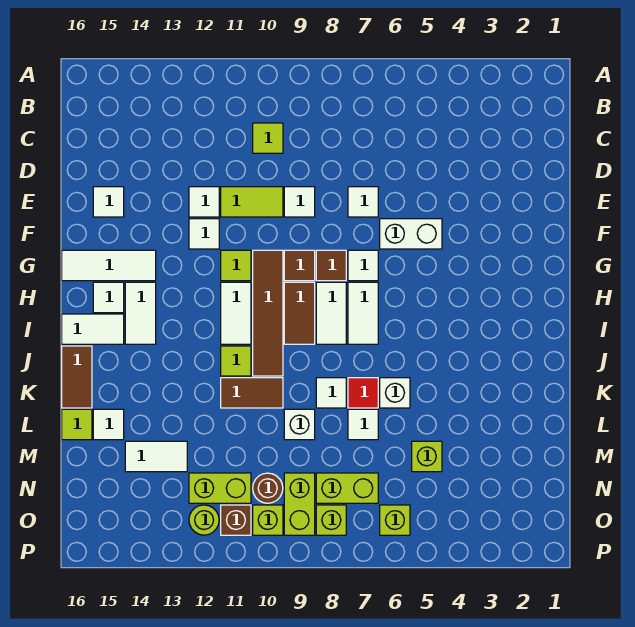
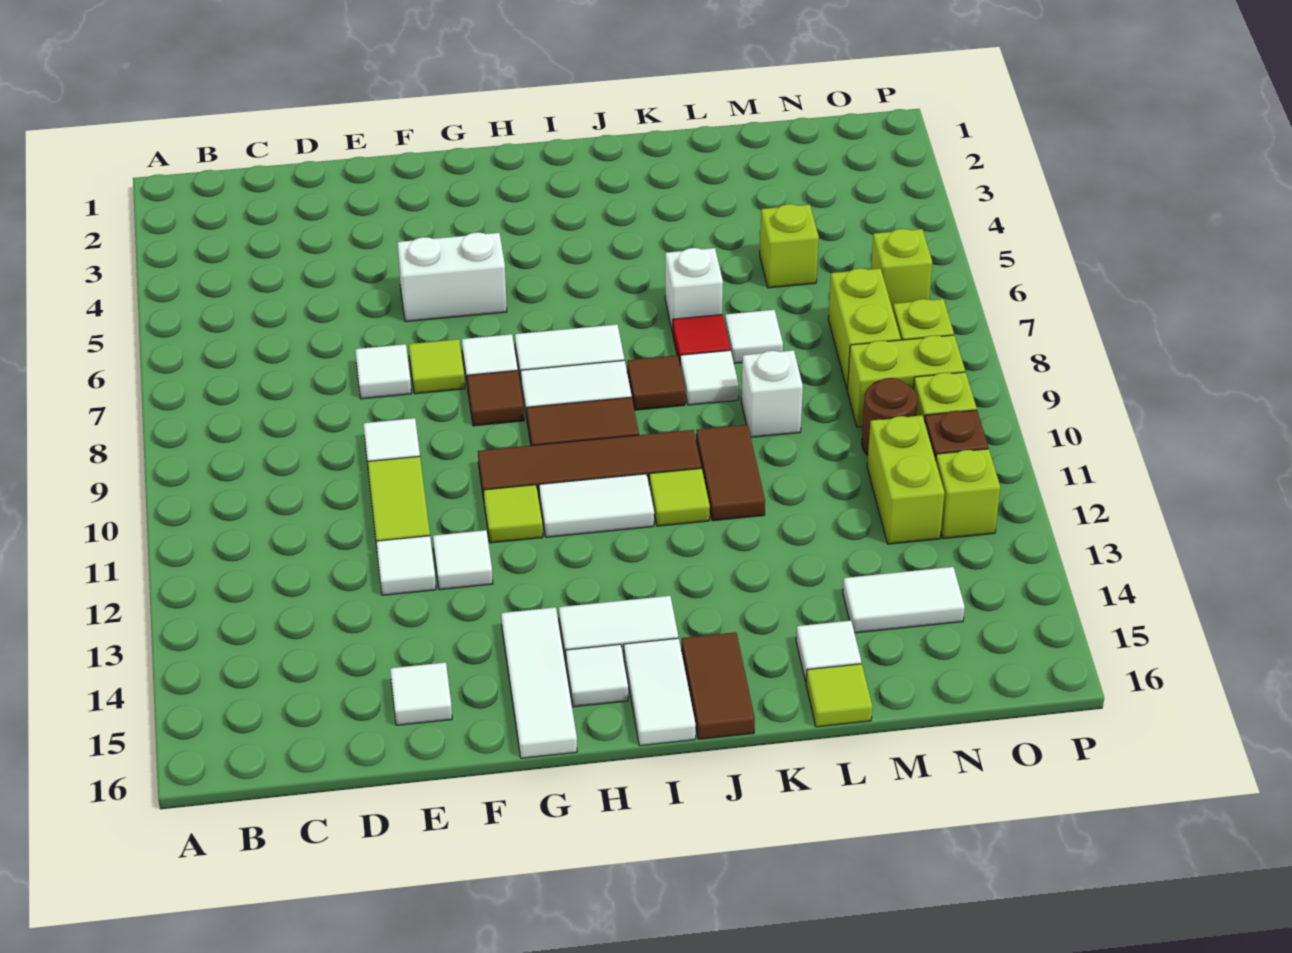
lime 1x1 tile [253,123,283,153] -> lime 1x1 tile moved to [409,339,465,394]
white 1x2 brick [380,219,442,249] -> white 1x2 brick turned to [397,232,507,322]
brown 1x1 tile [284,250,315,281] -> brown 1x1 tile moved to [627,355,685,410]
brown 1x2 tile [62,346,92,408] -> brown 1x2 tile turned to [681,632,755,739]
white 1x2 tile [125,441,187,472] -> white 1x2 tile turned to [843,567,965,633]
lime 1x1 round brick [189,505,219,535] -> lime 1x1 brick [936,449,1000,539]

